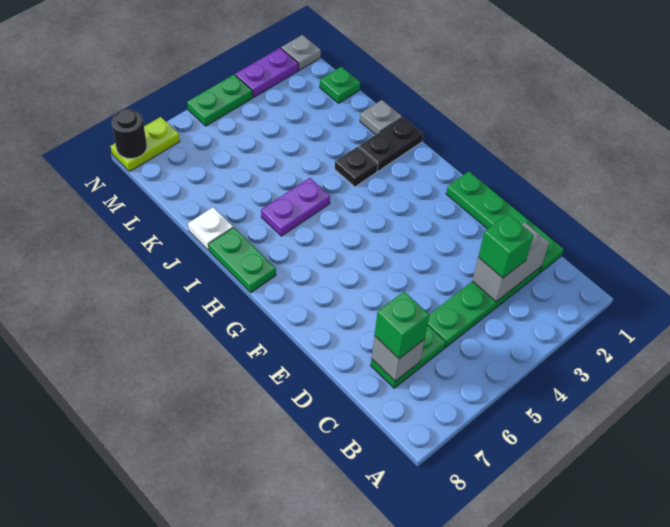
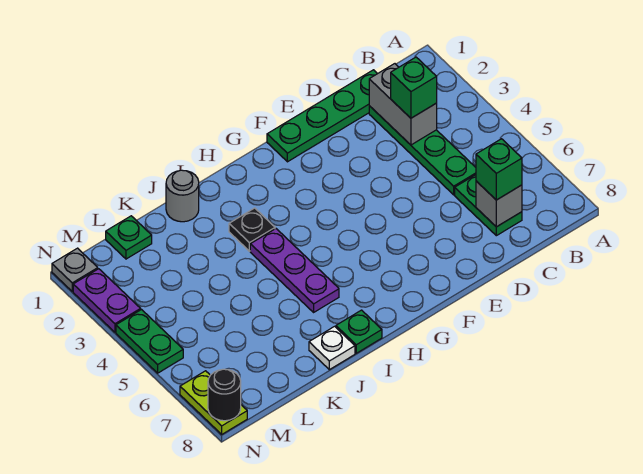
green 1x2 plate [209,227,276,293] -> green 1x1 plate [336,310,382,353]
black 1x2 plate [358,117,423,171] -> none
purple 1x2 plate [261,178,330,236] -> purple 1x3 plate [250,229,339,312]
grey 1x1 plate [360,100,402,135] -> grey 1x1 round brick [166,170,199,222]

